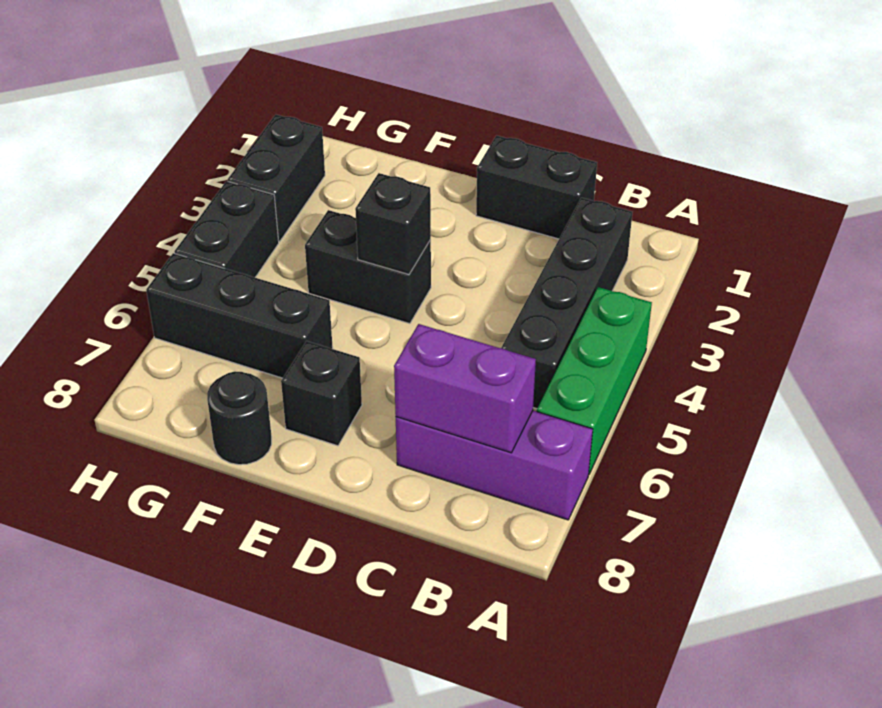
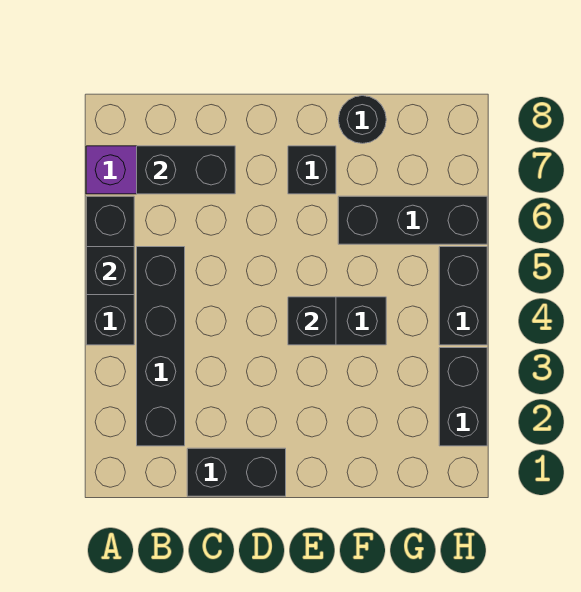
green 1x3 brick [537,287,652,474] -> black 1x3 brick [86,196,134,345]
none -> black 1x1 brick [86,247,134,295]
purple 1x2 brick [394,324,536,453] -> black 1x2 brick [137,146,235,194]

